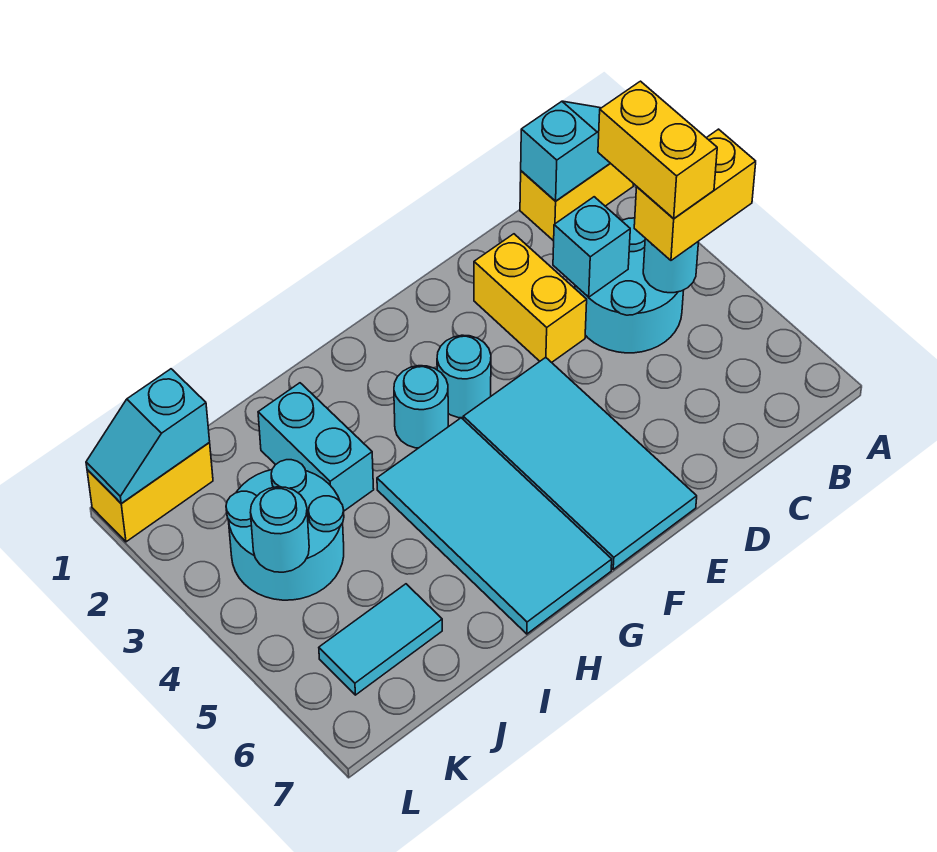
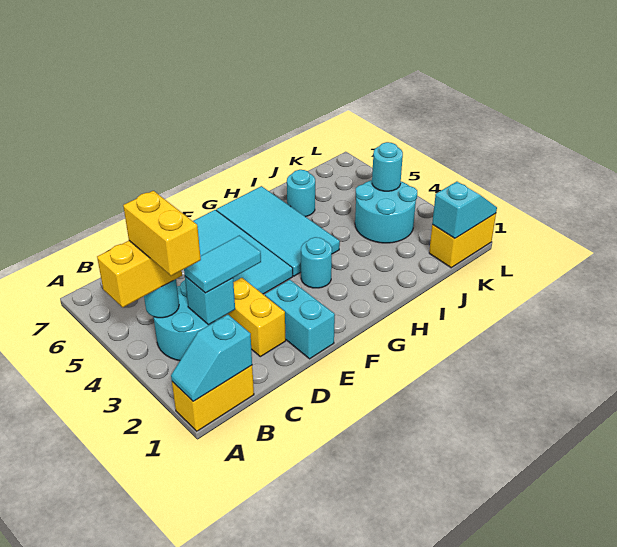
cyan 1x1 round brick [437,335,491,418] -> cyan 1x1 round brick moved to [287,170,315,217]
cyan 1x2 brick [258,383,374,511] -> cyan 1x2 brick moved to [265,280,335,359]
cyan 1x2 tile [319,584,442,695] -> cyan 1x2 tile moved to [184,235,261,293]

